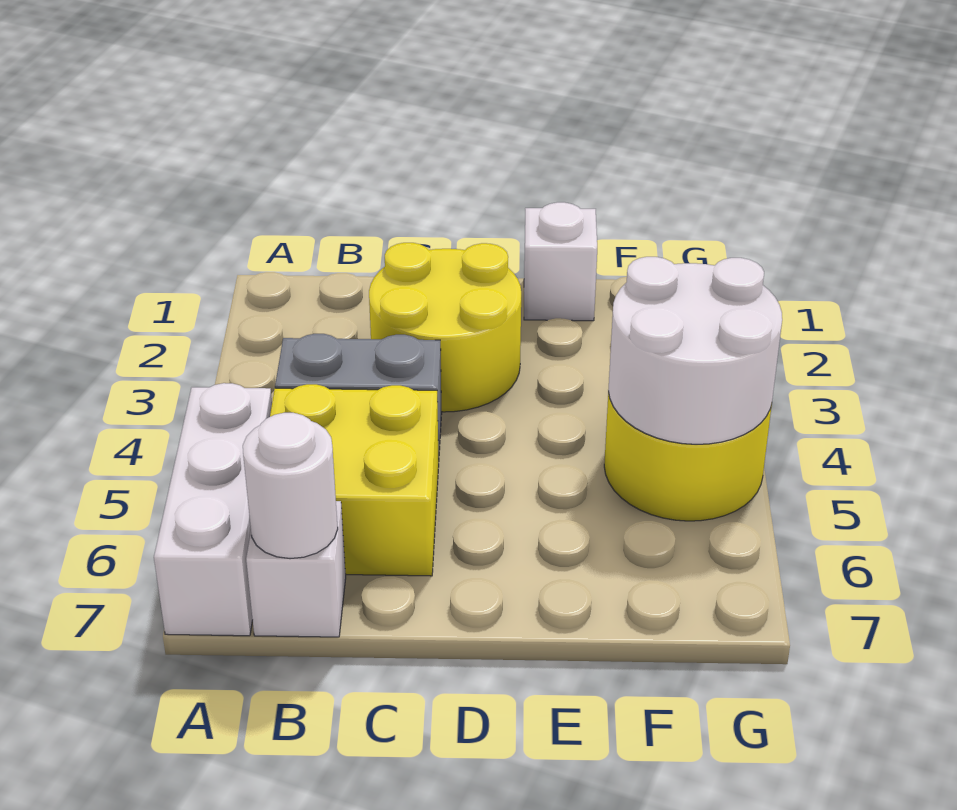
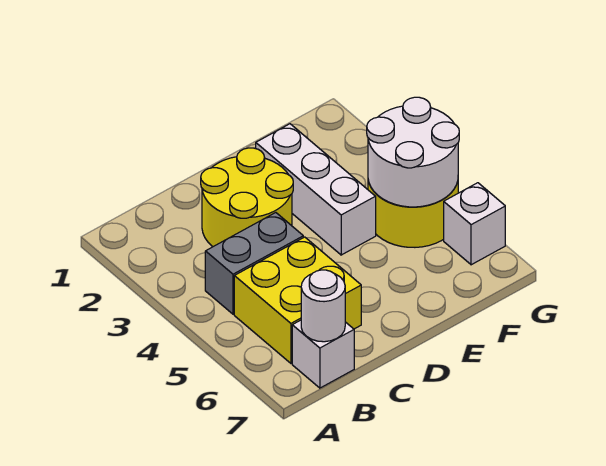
white 1x3 brick [154,383,272,636] -> white 1x3 brick moved to [256,124,376,255]
white 1x1 brick [524,202,597,321] -> white 1x1 brick moved to [444,183,505,265]

